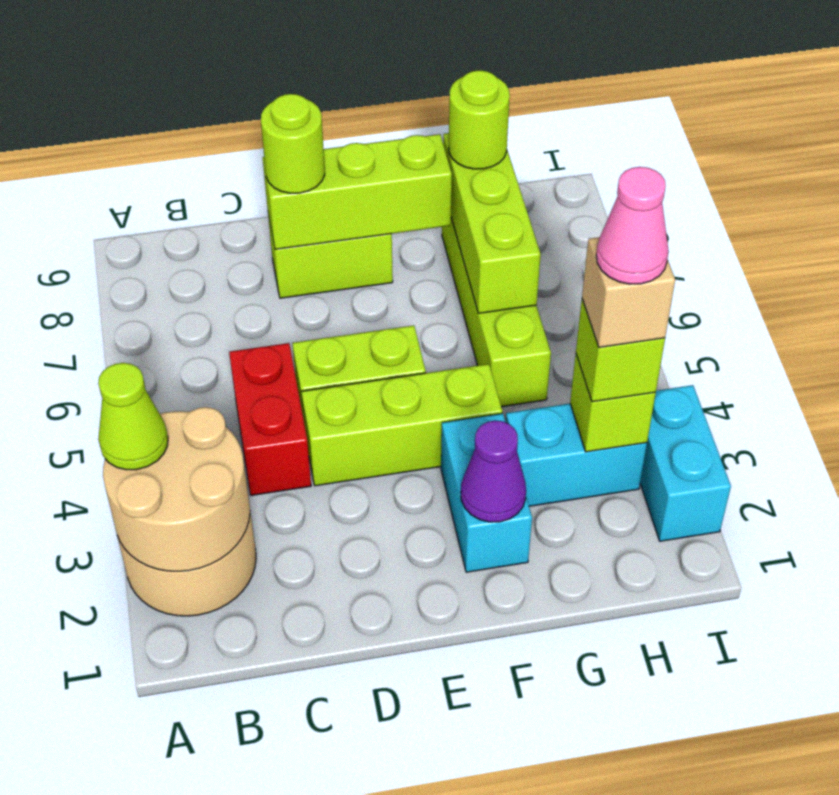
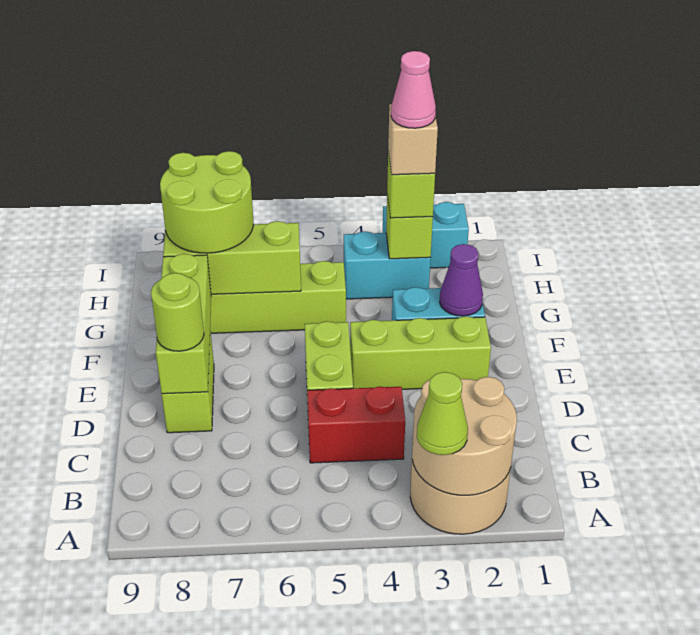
lime 1x3 brick [301,364,502,486] -> lime 1x3 brick turned to [350,316,491,389]
cyan 1x2 brick [506,404,647,506] -> cyan 1x2 brick turned to [344,231,431,299]
lime 1x1 round brick [449,70,510,169] -> lime 2x2 round brick [160,151,254,253]

